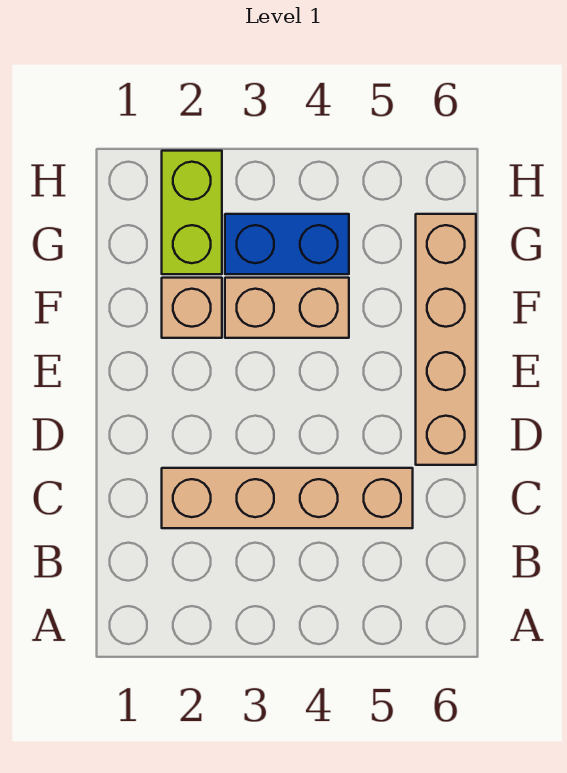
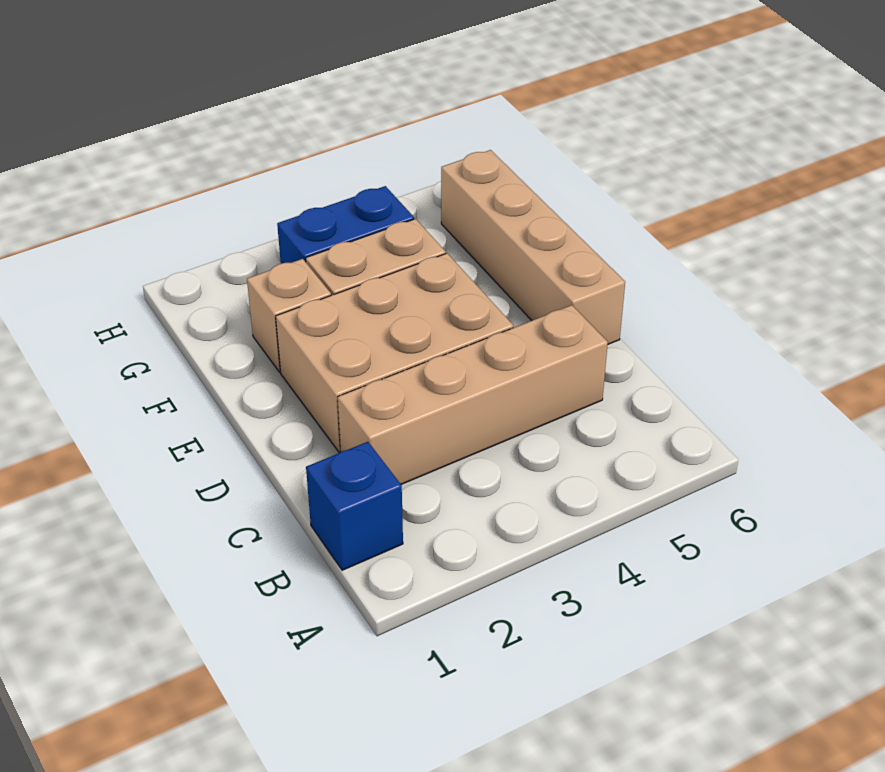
none -> blue 1x1 brick [306,442,403,570]
none -> tan 2x3 brick [276,253,514,453]
lime 1x2 brick [162,151,222,274] -> none

